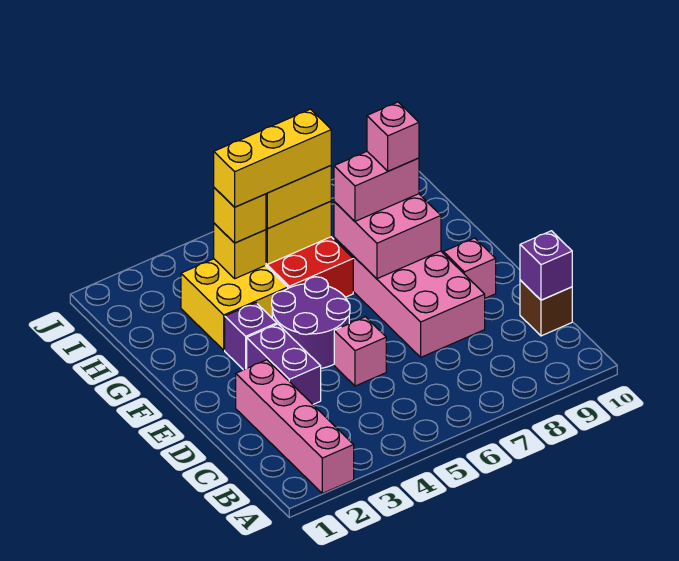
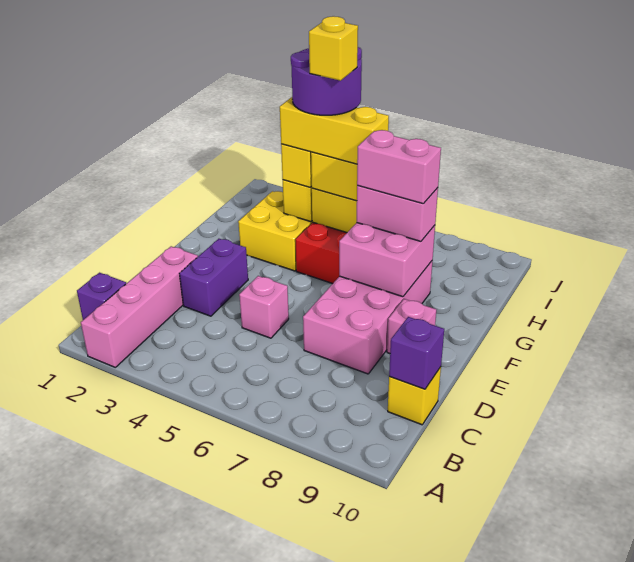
brown 1x1 brick [520,280,572,336] -> yellow 1x1 brick [388,367,441,425]
purple 2x2 round brick [272,277,350,368] -> purple 2x2 round brick moved to [291,47,362,115]
purple 1x1 brick [225,303,277,370] -> purple 1x1 brick moved to [77,273,126,320]
pink 1x1 brick [367,102,419,171] -> pink 1x2 brick [357,130,441,204]
none -> yellow 1x1 brick [309,16,358,81]

